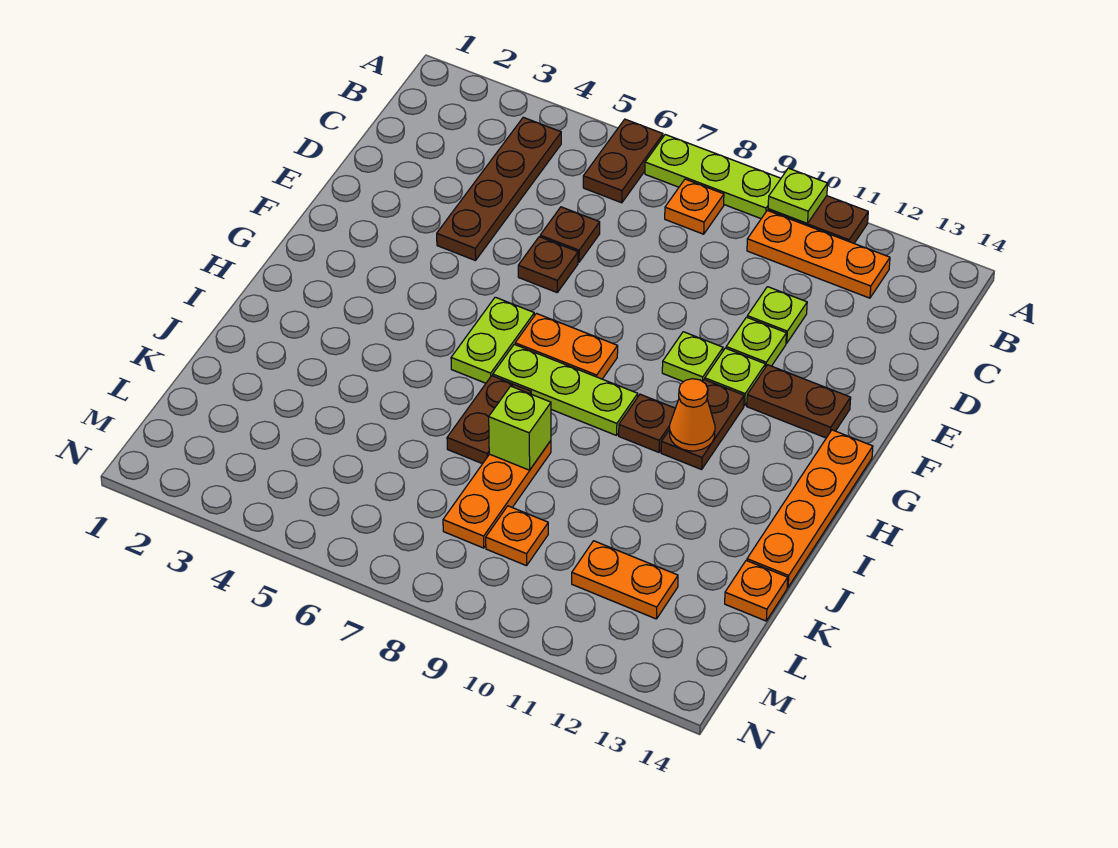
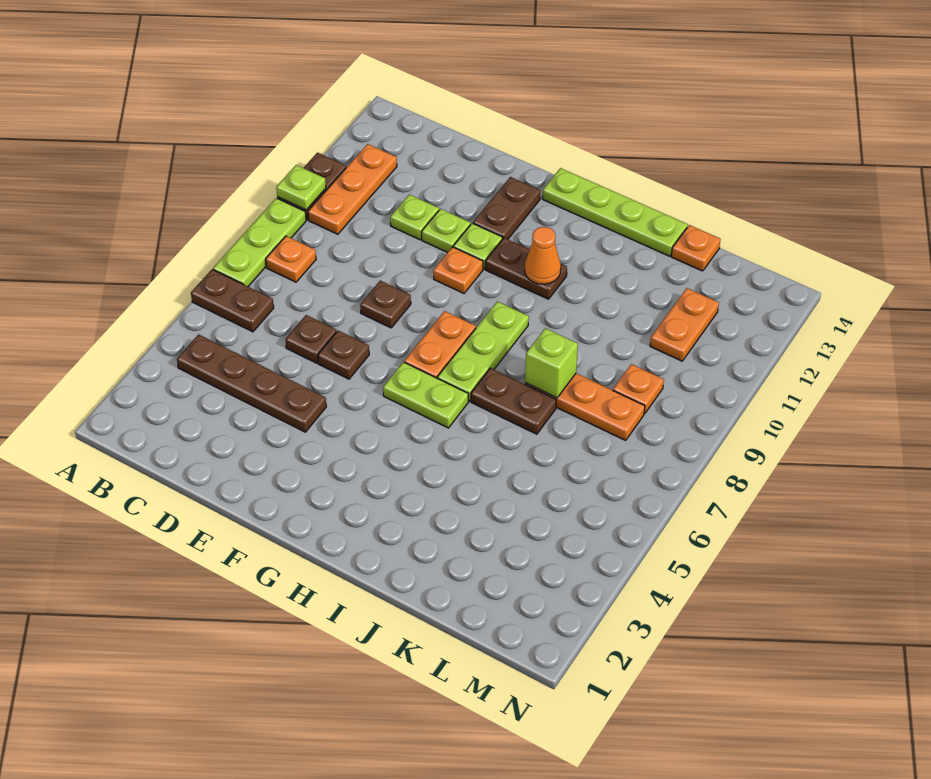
lime 1x1 plate [662,332,723,382] -> orange 1x1 plate [433,247,483,293]
orange 1x4 plate [747,430,873,587] -> lime 1x4 plate [542,168,688,256]
brown 1x1 plate [619,394,675,452] -> brown 1x1 plate moved to [360,281,411,328]

